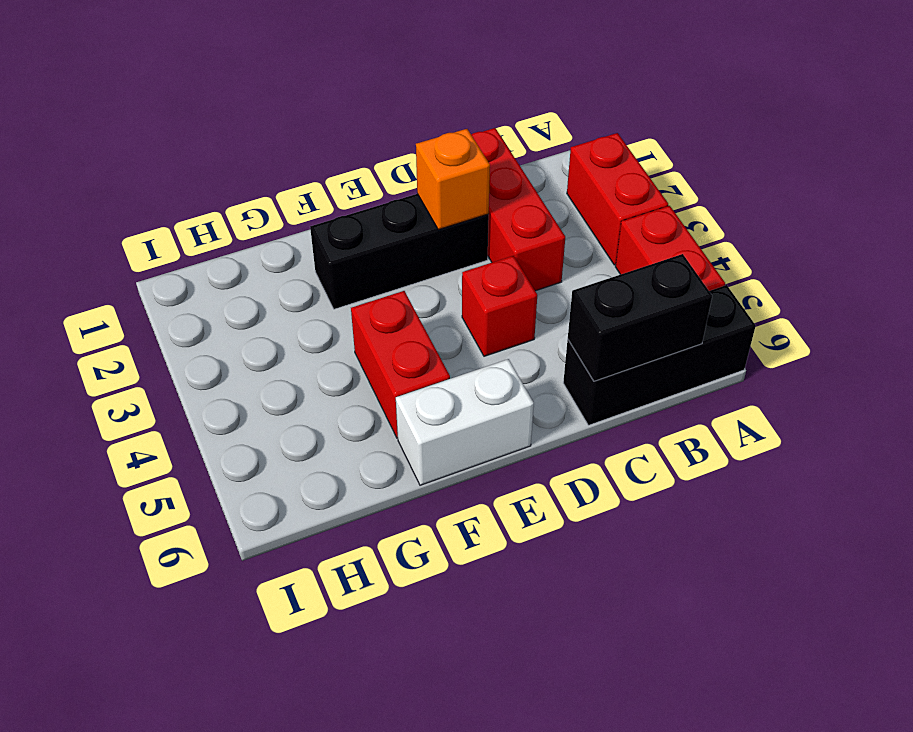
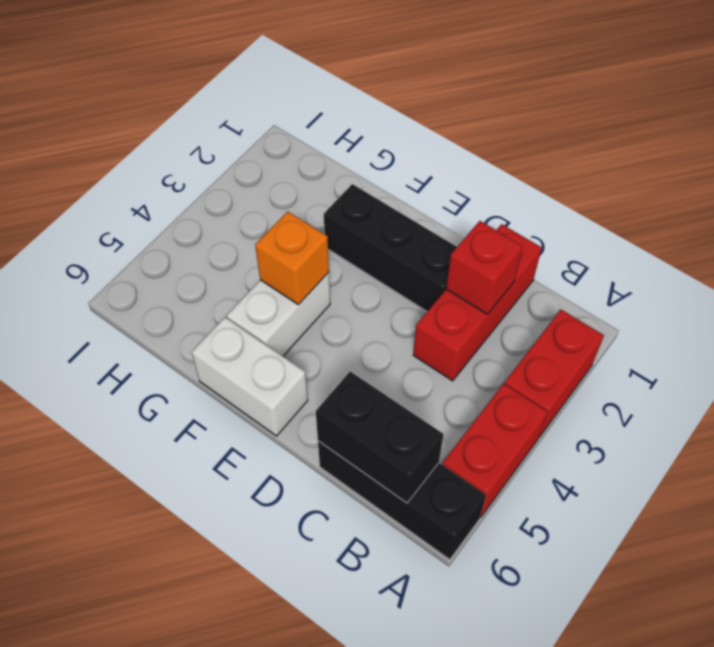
orange 1x1 brick [416,129,490,230] -> orange 1x1 brick moved to [255,211,329,305]
red 1x1 brick [462,256,537,356] -> red 1x1 brick moved to [446,221,523,314]
red 1x2 brick [351,291,450,438] -> white 1x2 brick [227,272,330,356]

